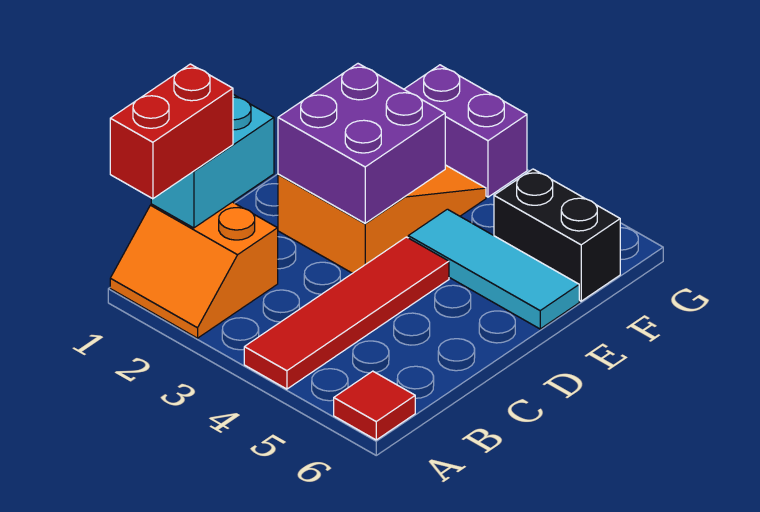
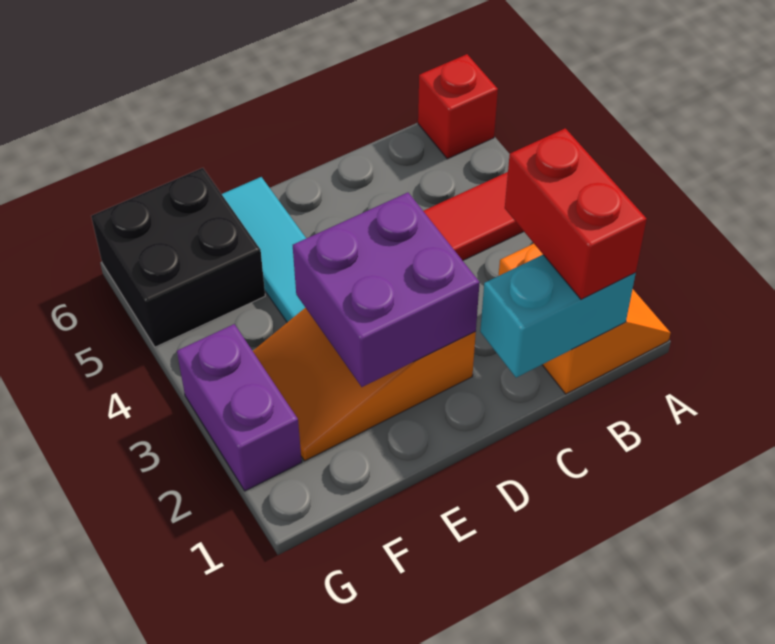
red 1x2 brick [110,64,233,199] -> red 1x2 brick turned to [505,128,647,299]
red 1x1 tile [334,371,415,440] -> red 1x1 brick [418,54,498,159]
black 1x2 brick [494,169,620,301] -> black 2x2 brick [91,168,265,347]

